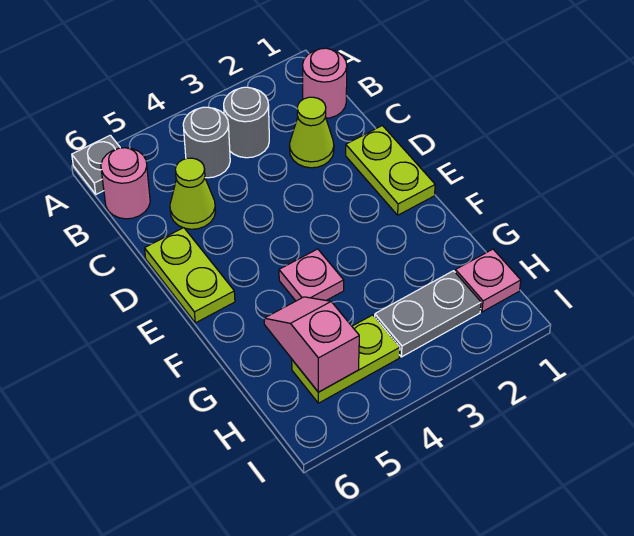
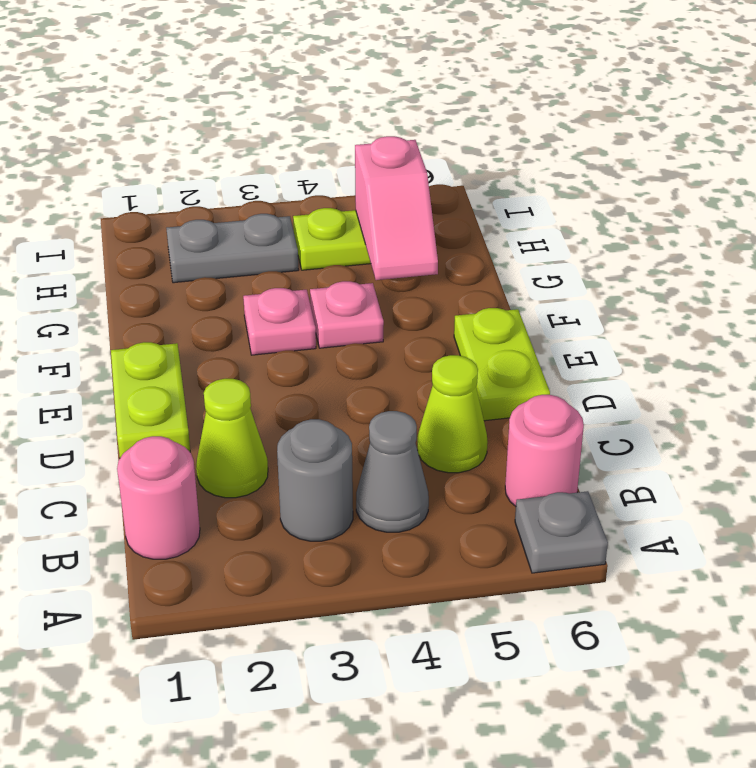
grey 1x1 round brick [183,107,230,178] -> grey 1x1 cone [356,411,429,532]
pink 1x1 plate [455,249,521,312] -> pink 1x1 plate moved to [243,288,316,355]

